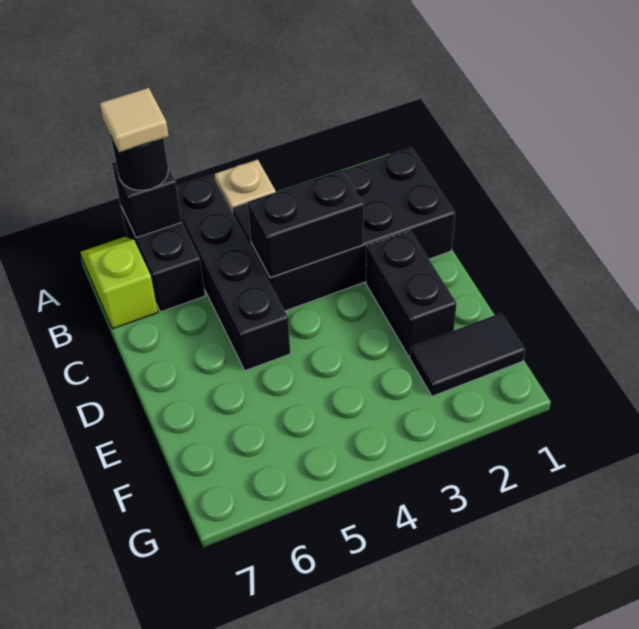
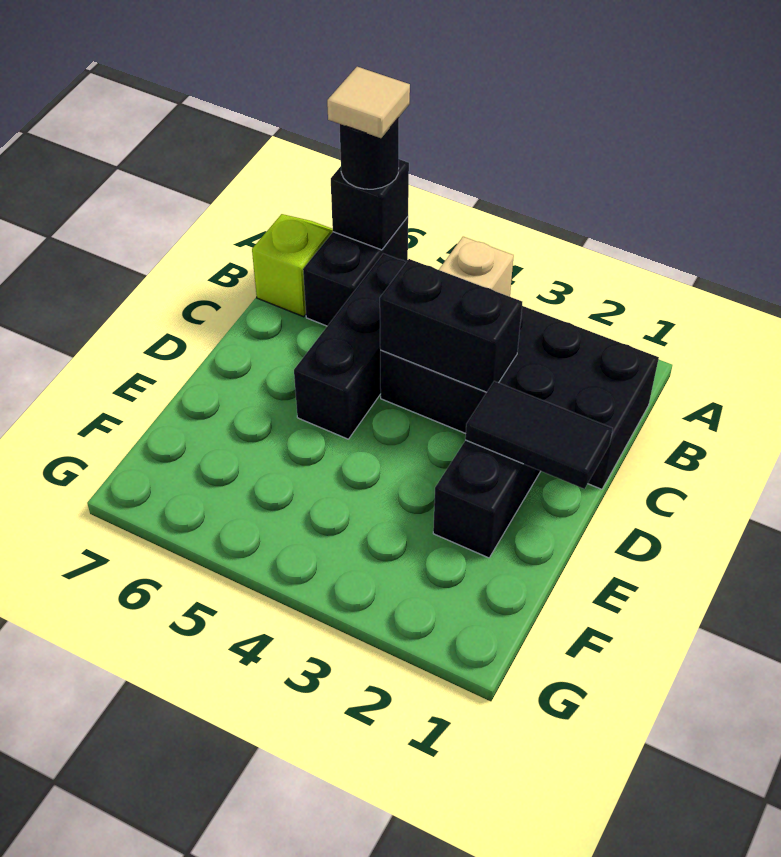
black 1x4 brick [176,175,290,371] -> black 1x3 brick [294,253,406,439]
black 1x2 tile [410,313,525,396] -> black 1x2 tile moved to [465,381,613,489]

